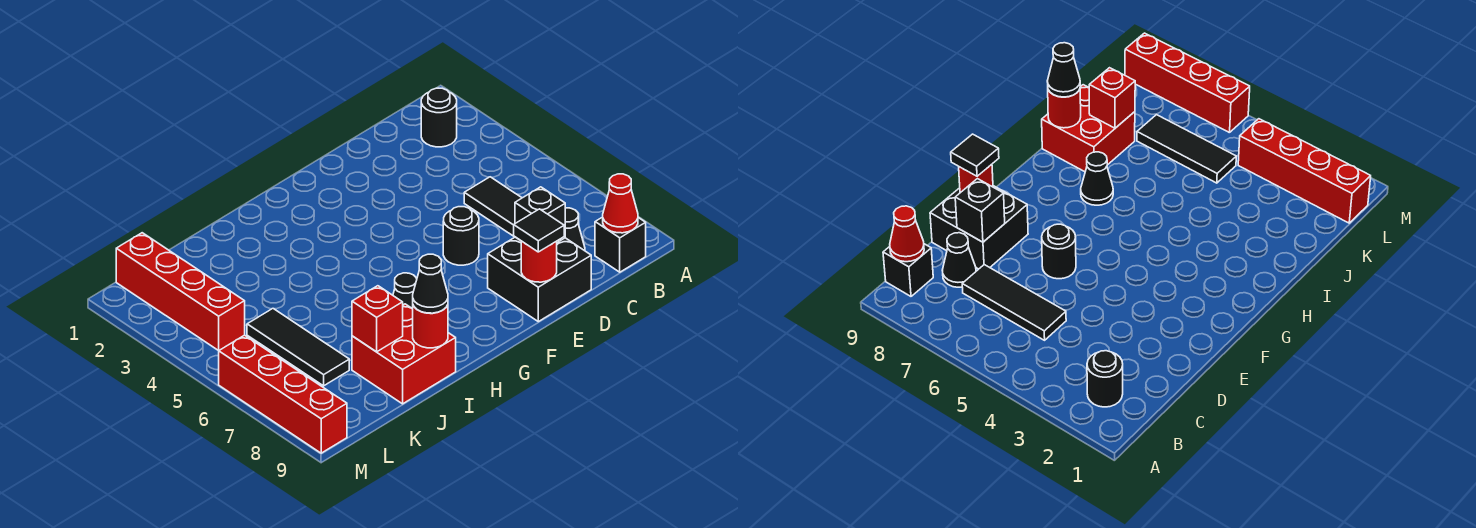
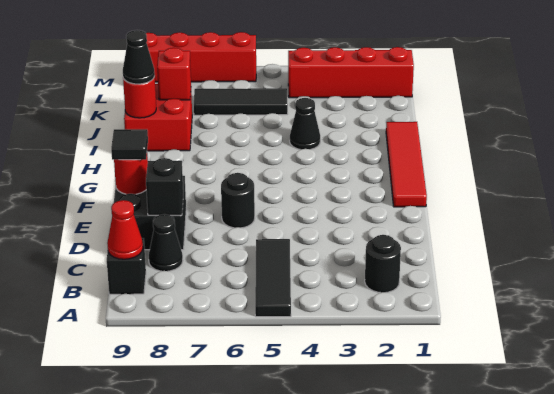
black 1x3 tile [464,177,522,237] -> black 1x3 tile turned to [255,239,291,317]
none -> red 1x4 tile [386,122,427,207]
black 1x1 cone [393,273,417,309] -> black 1x1 cone moved to [290,98,320,149]

